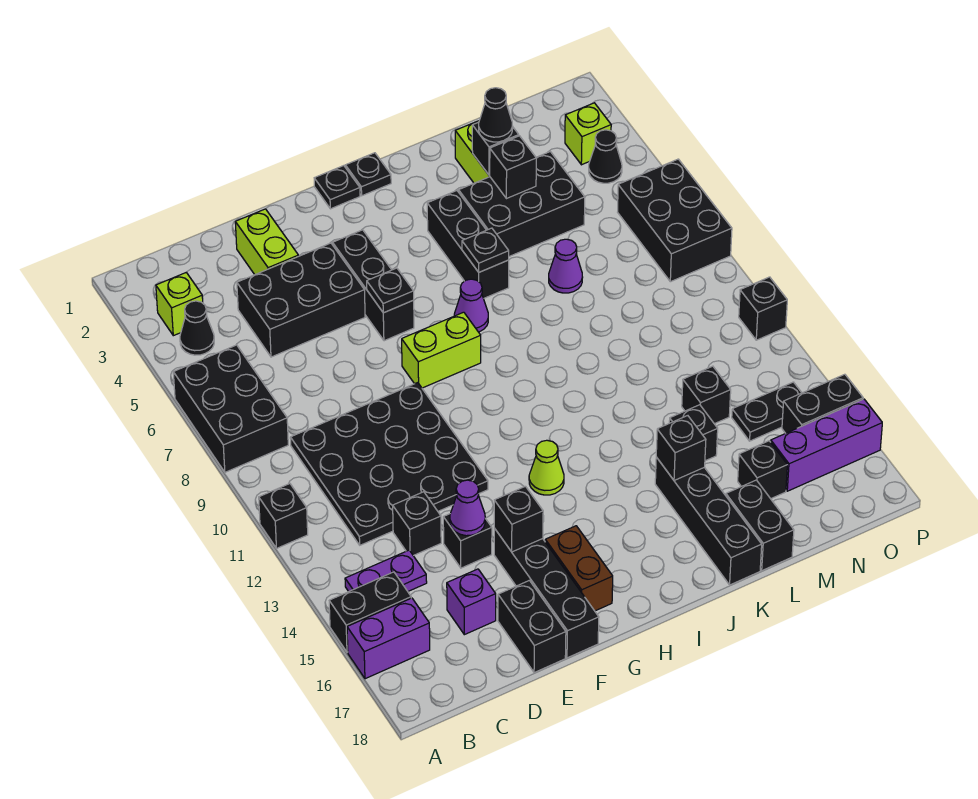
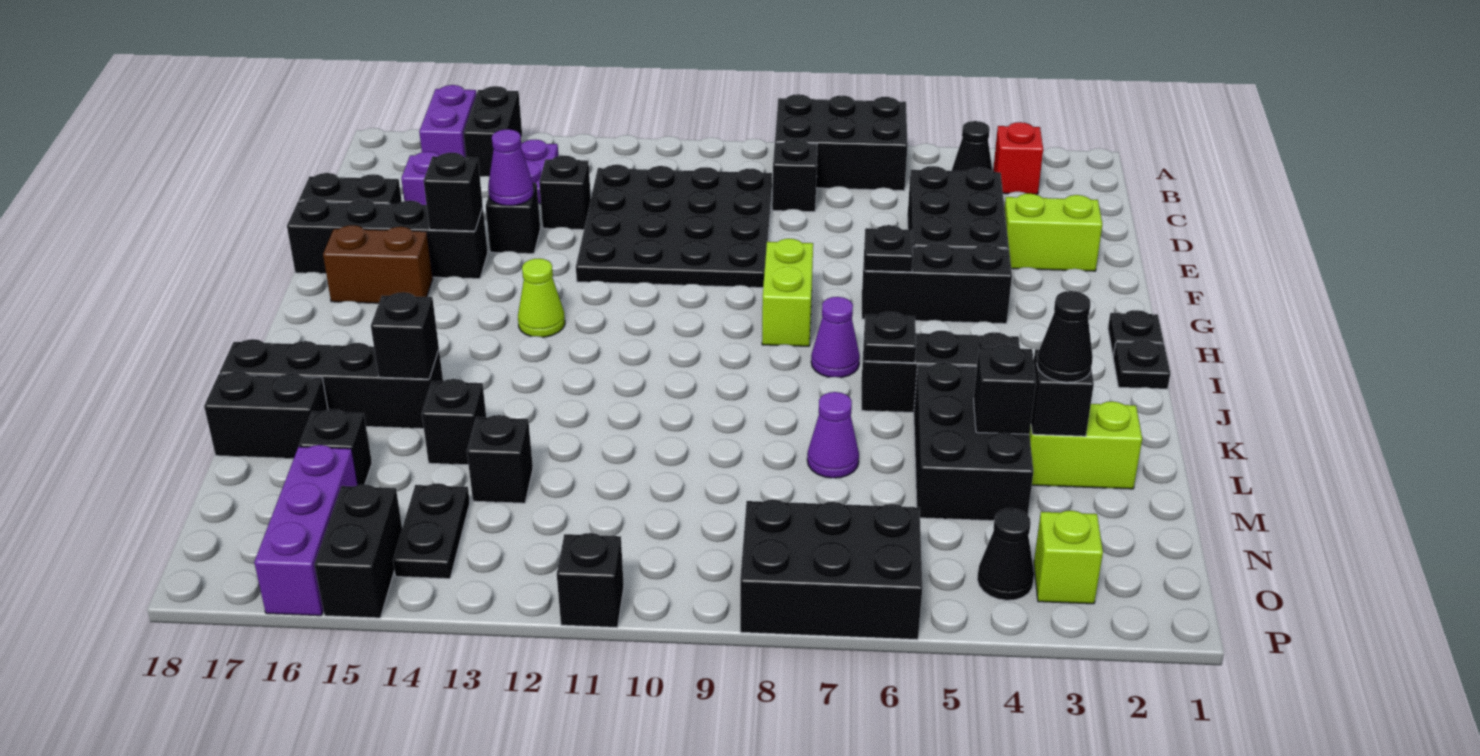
black 1x1 brick [259,484,308,548] -> black 1x1 brick moved to [772,139,817,212]
lime 1x1 brick [156,272,203,336] -> red 1x1 brick [993,122,1043,194]

